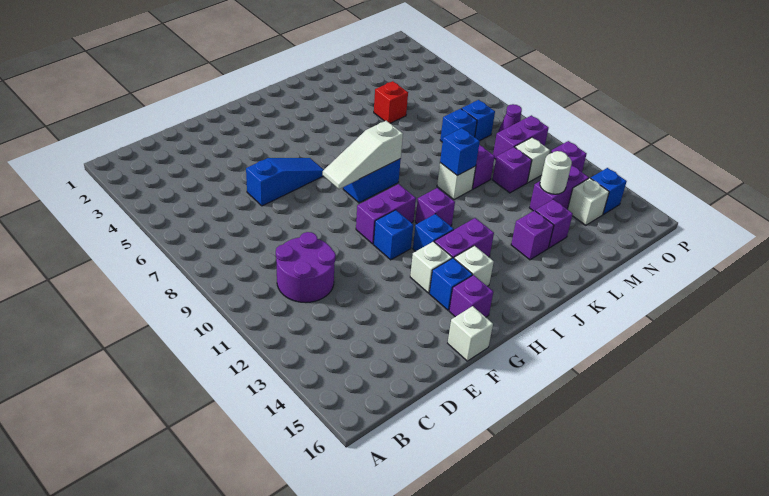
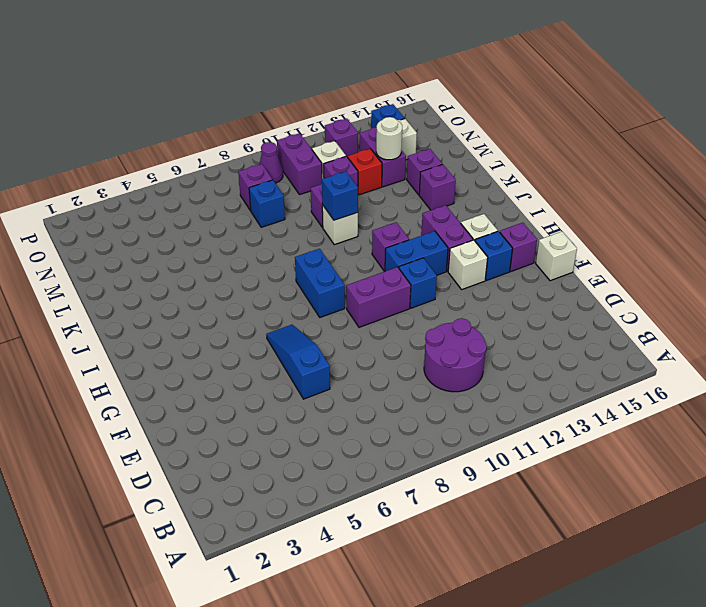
white 1x3 slope [323,121,403,189] -> none
purple 1x2 brick [356,184,416,244] -> purple 1x2 brick turned to [346,267,411,327]
blue 1x1 brick [413,214,454,251] -> blue 1x2 brick [385,231,448,275]
red 1x1 brick [374,81,408,123] -> red 1x1 brick moved to [348,149,382,195]
blue 1x1 brick [462,100,495,141] -> purple 1x1 brick [238,164,272,211]

